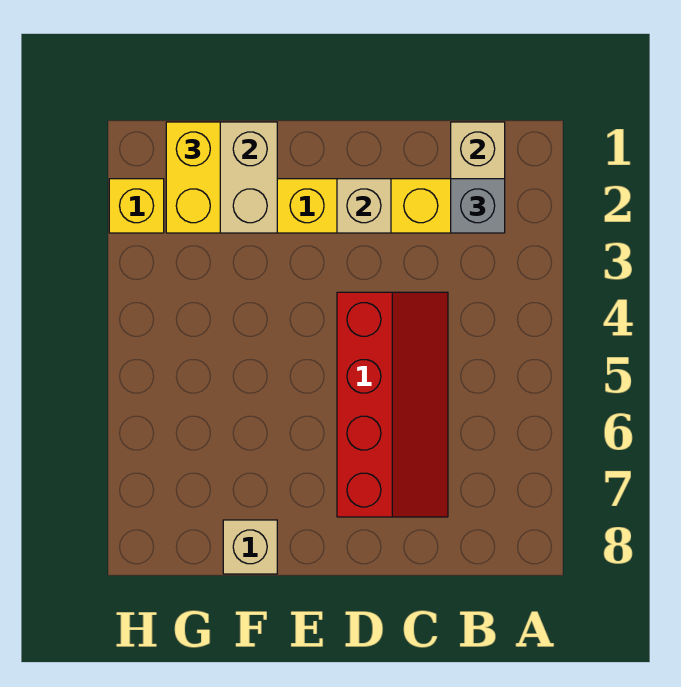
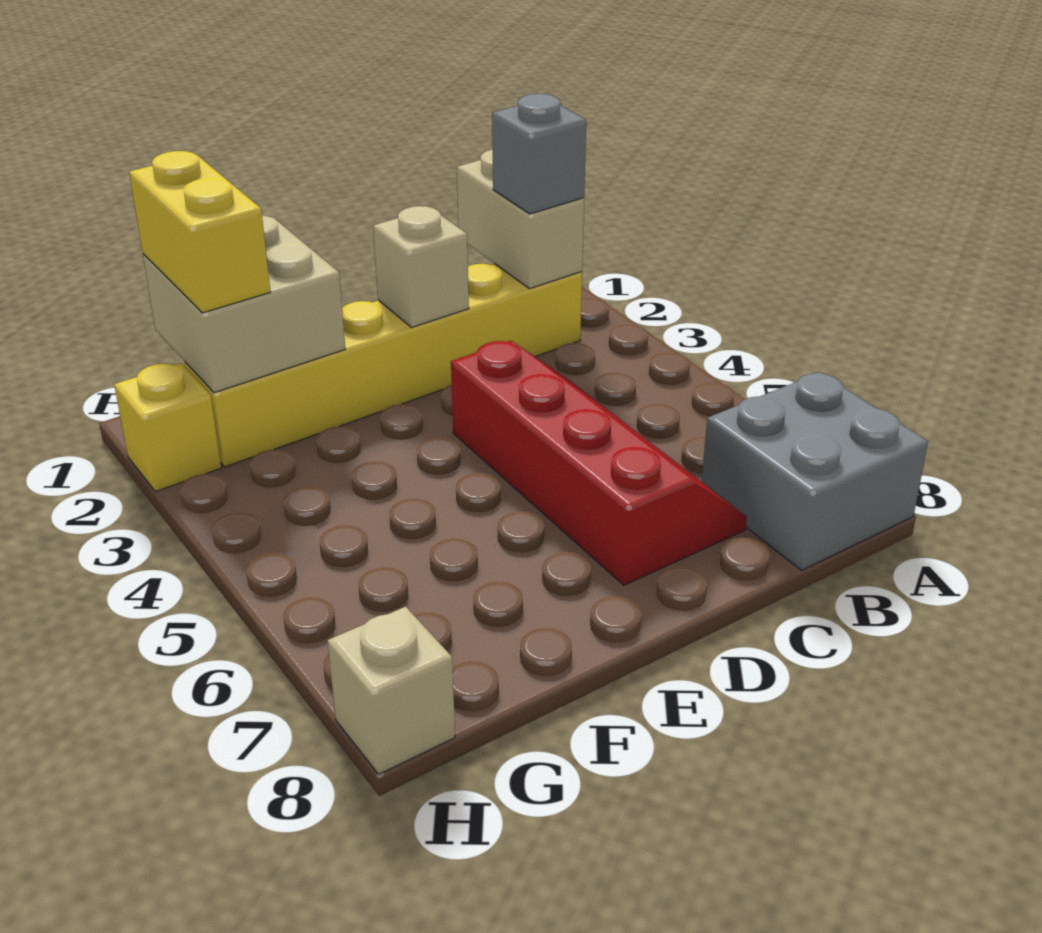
none -> grey 2x2 brick [702,372,928,570]
tan 1x1 brick [223,520,277,574] -> tan 1x1 brick moved to [327,607,455,774]

